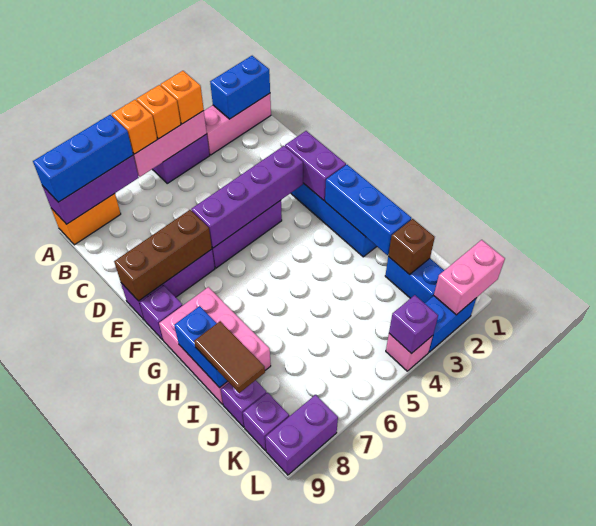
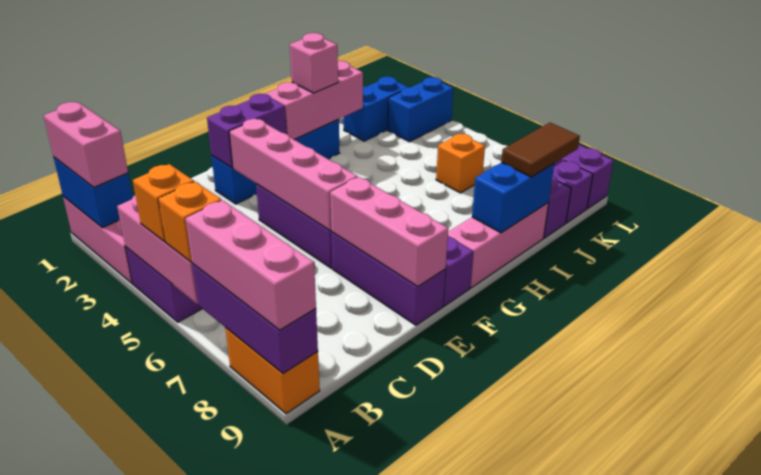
orange 1x1 brick [161,71,204,124] -> orange 1x1 brick moved to [436,134,485,193]
blue 1x3 brick [33,115,133,202] -> pink 1x3 brick [186,200,316,330]
purple 1x4 brick [191,146,303,248] -> pink 1x4 brick [229,119,358,231]
brown 1x3 brick [114,210,212,301] -> pink 1x3 brick [330,177,448,287]
blue 1x3 brick [325,165,412,255] -> pink 1x3 brick [265,61,363,140]
pink 2x3 brick [159,287,271,405] -> pink 1x3 brick [448,203,549,288]
brown 1x1 brick [388,219,435,275] -> none
pink 1x2 brick [434,240,505,315] -> pink 1x2 brick moved to [44,102,128,187]
blue 1x2 brick [425,296,476,352] -> blue 1x2 brick turned to [388,77,453,142]
pink 1x1 brick [386,334,433,371] -> pink 1x1 brick moved to [290,33,338,93]
purple 1x1 brick [389,295,438,354] -> none

